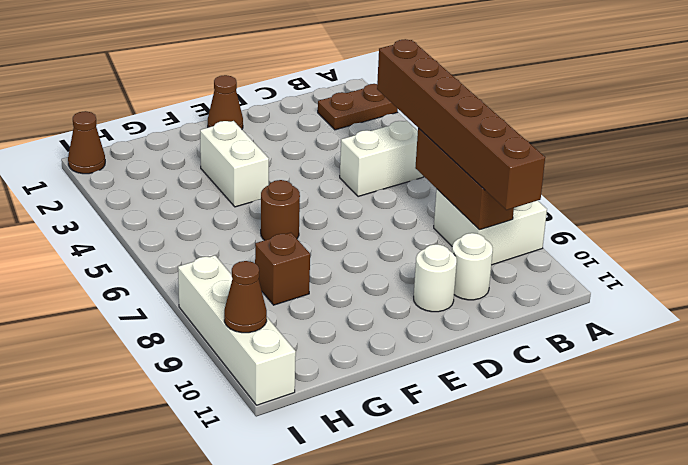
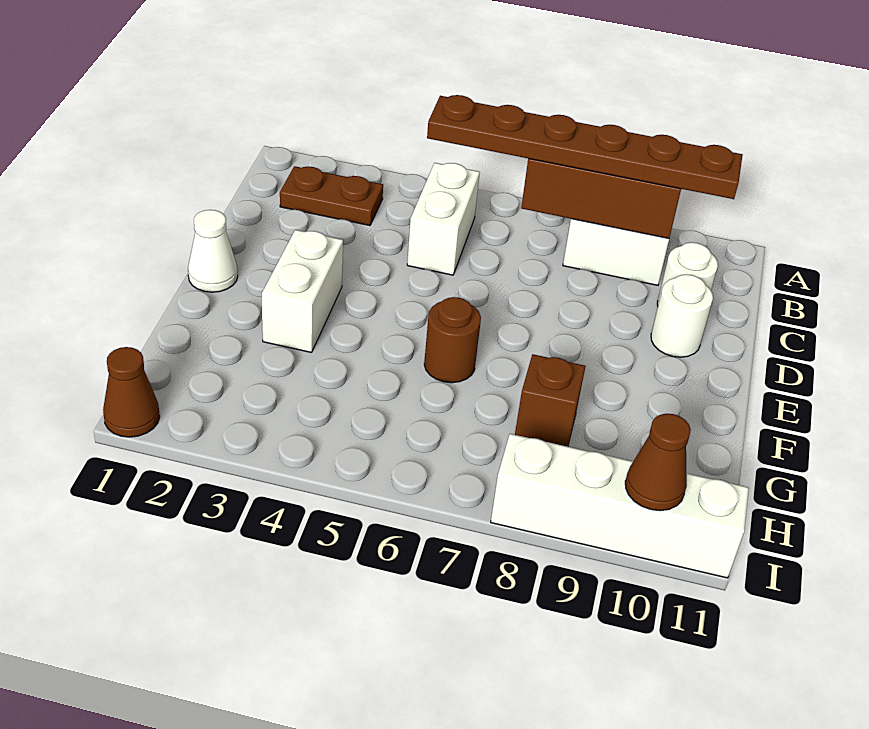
brown 1x2 plate [318,84,398,130] -> brown 1x2 plate turned to [280,166,383,226]
brown 1x6 brick [377,39,545,210] -> brown 1x6 plate [427,95,743,199]
brown 1x1 cone [208,75,243,129] -> white 1x1 cone [188,210,238,292]
white 1x2 brick [200,121,269,207] -> white 1x2 brick turned to [262,230,343,353]

